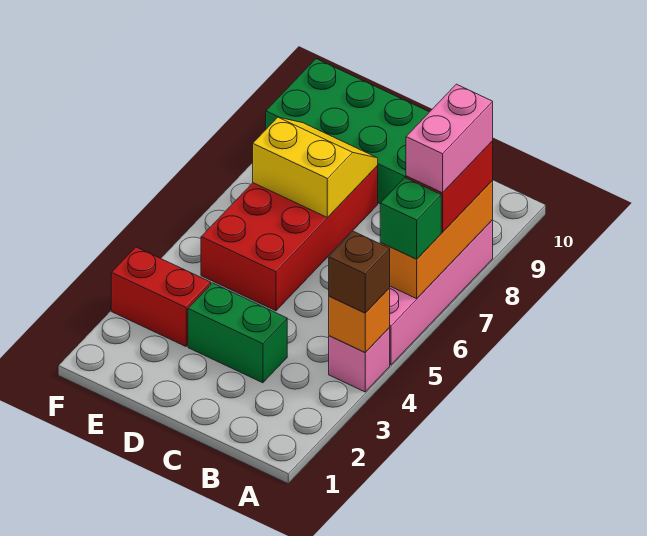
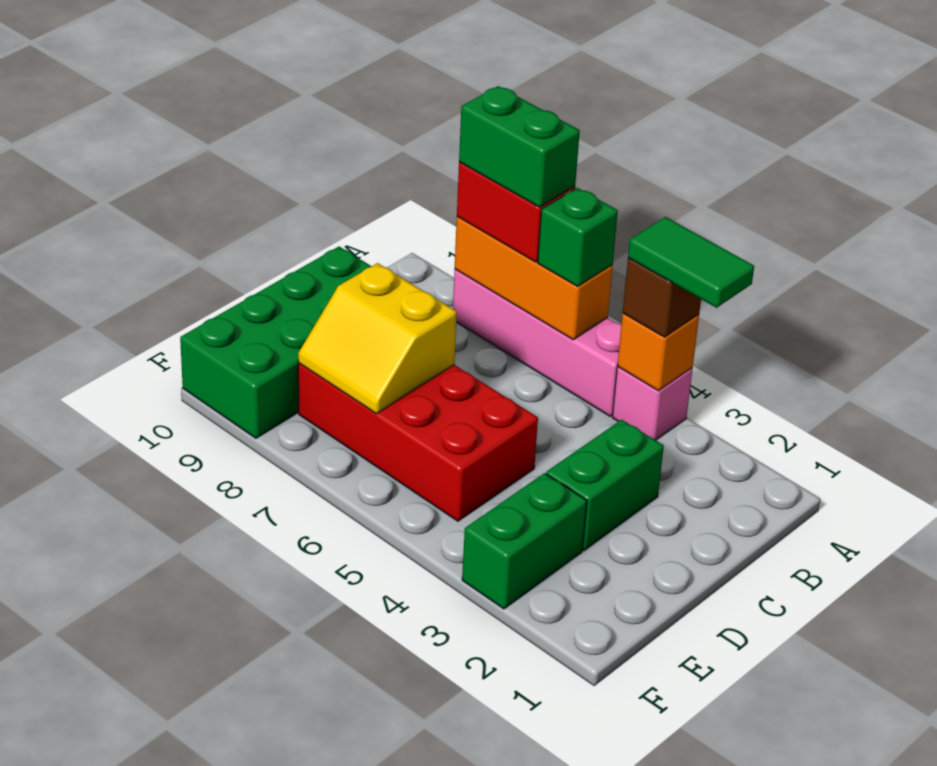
none -> green 1x2 tile [628,217,754,308]
pink 1x2 brick [406,84,493,193] -> green 1x2 brick [459,86,580,207]
yellow 2x2 slope [253,117,378,218] -> yellow 2x2 slope turned to [298,263,457,414]
red 1x2 brick [111,247,211,346] -> green 1x2 brick [462,473,587,609]

